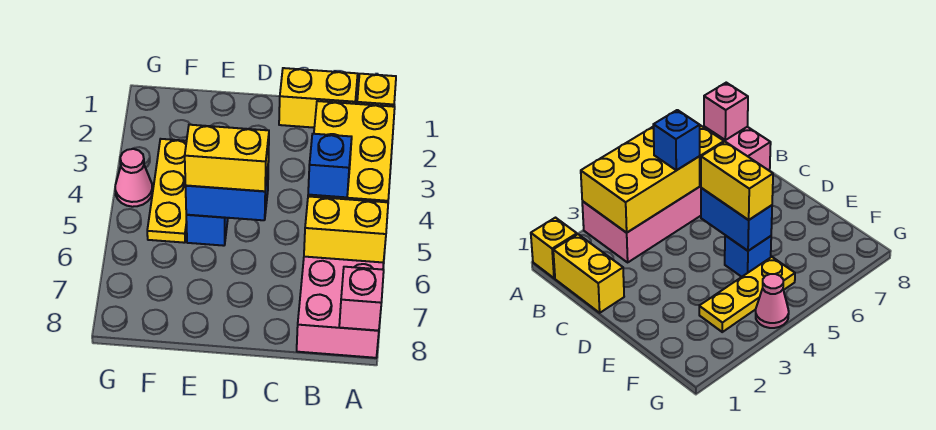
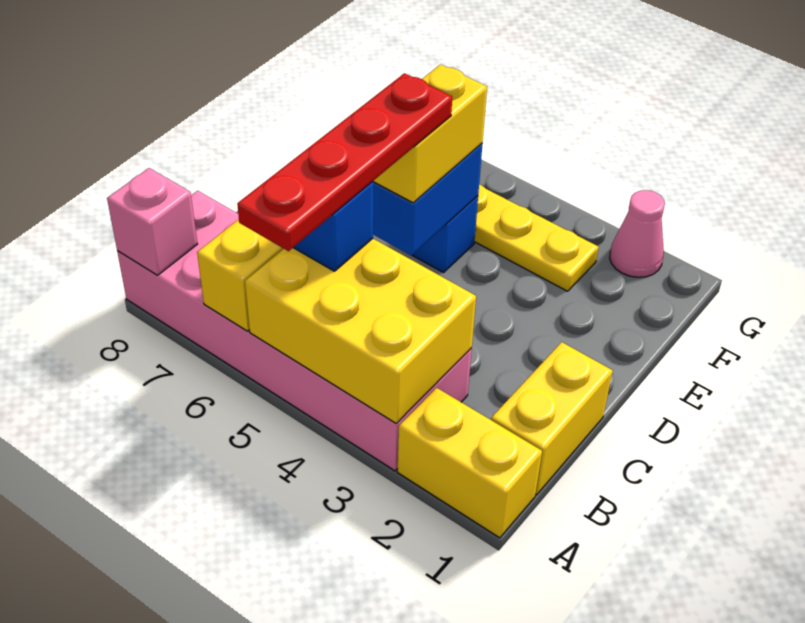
yellow 1x1 brick [357,74,396,107] -> yellow 1x2 brick [398,388,542,538]
none -> red 1x4 plate [237,73,452,251]
pink 1x1 cone [115,149,152,207] -> pink 1x1 cone moved to [610,190,665,277]

